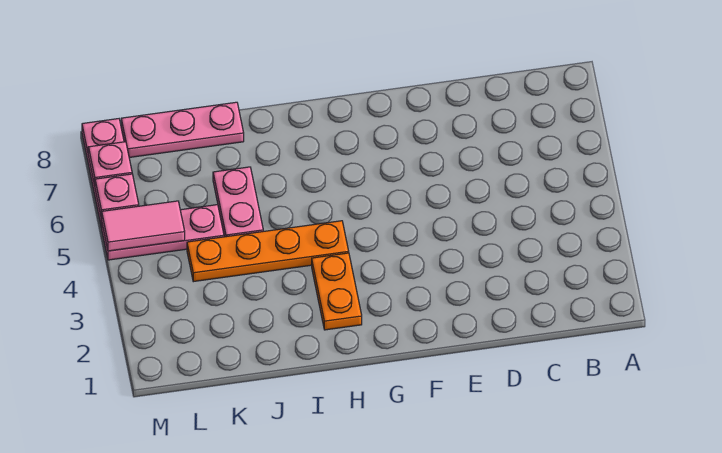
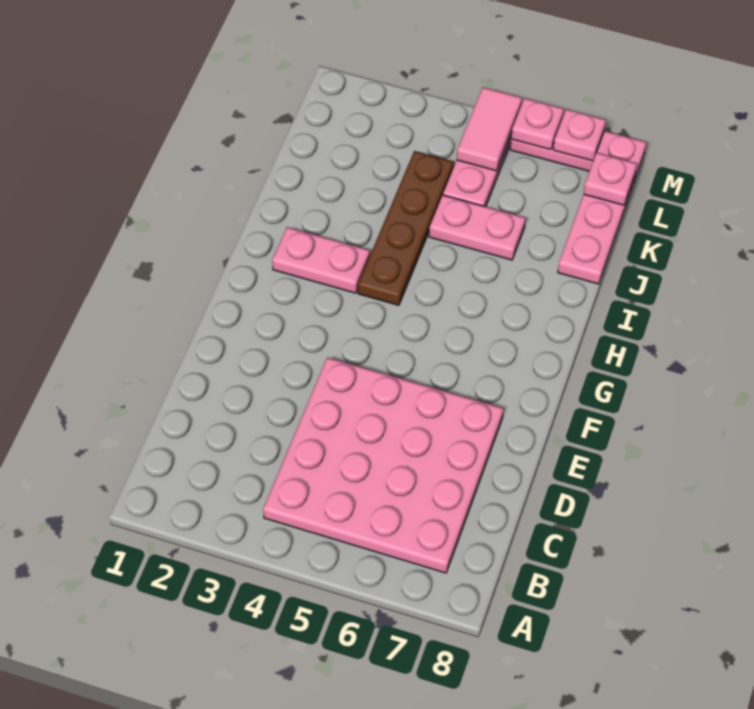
none -> pink 4x4 plate [263,357,504,573]
orange 1x2 plate [312,253,362,330] -> pink 1x2 plate [272,227,370,293]
orange 1x4 plate [187,221,349,282] -> brown 1x4 plate [358,151,454,305]
none -> pink 1x1 plate [584,153,637,205]

